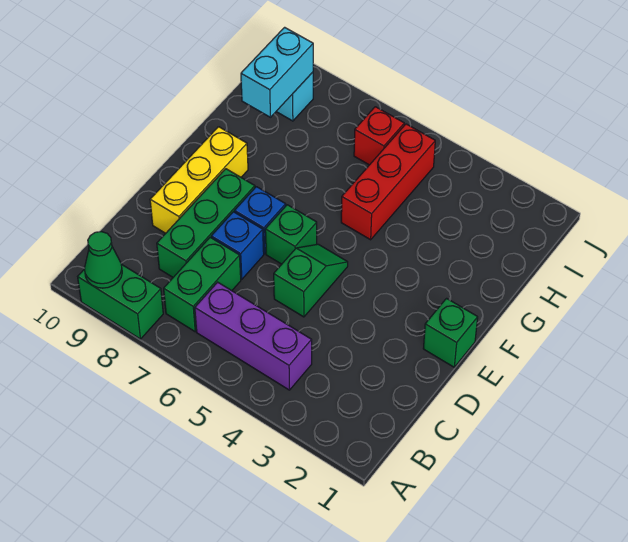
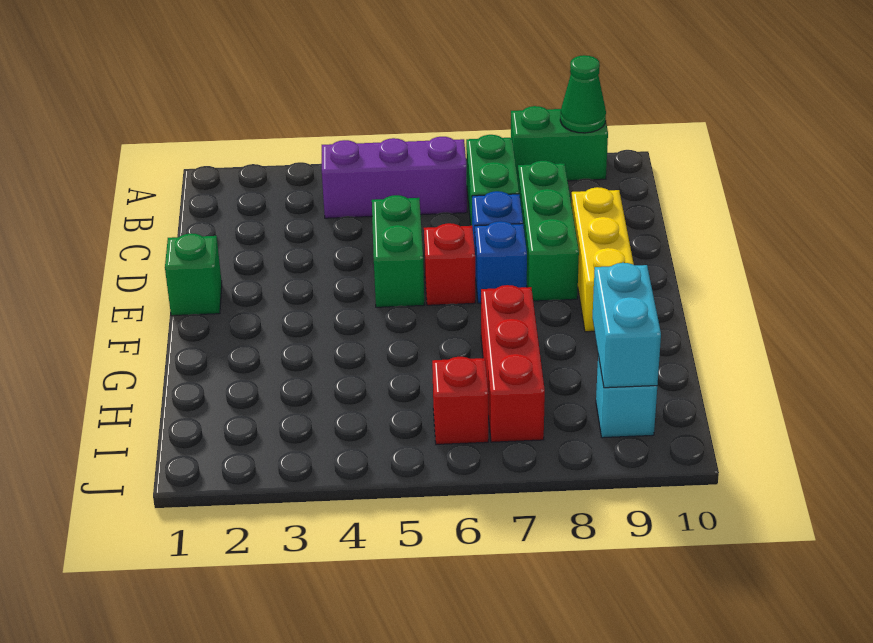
green 1x2 slope [274,244,348,317] -> green 1x2 brick [372,195,424,307]
green 1x1 brick [265,205,317,264] -> red 1x1 brick [424,223,475,305]
red 1x3 brick [341,124,435,240] -> red 1x3 brick moved to [481,285,545,442]

